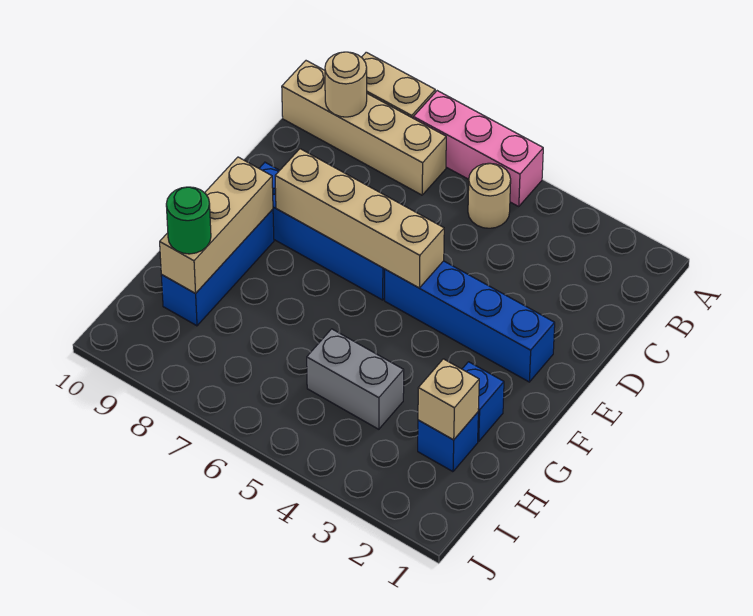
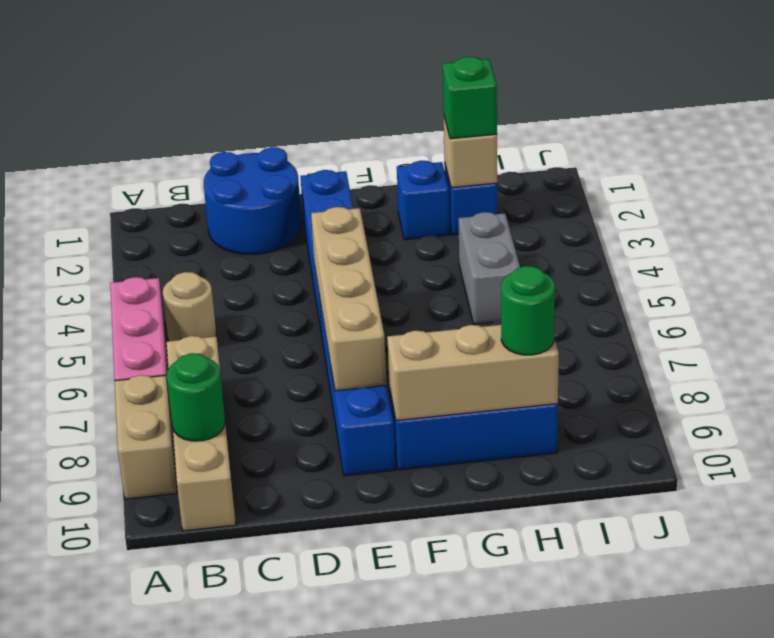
tan 1x1 round brick [325,52,367,117] -> green 1x1 round brick [166,353,225,441]
none -> blue 2x2 round brick [204,147,301,254]
none -> green 1x1 brick [442,57,497,139]

